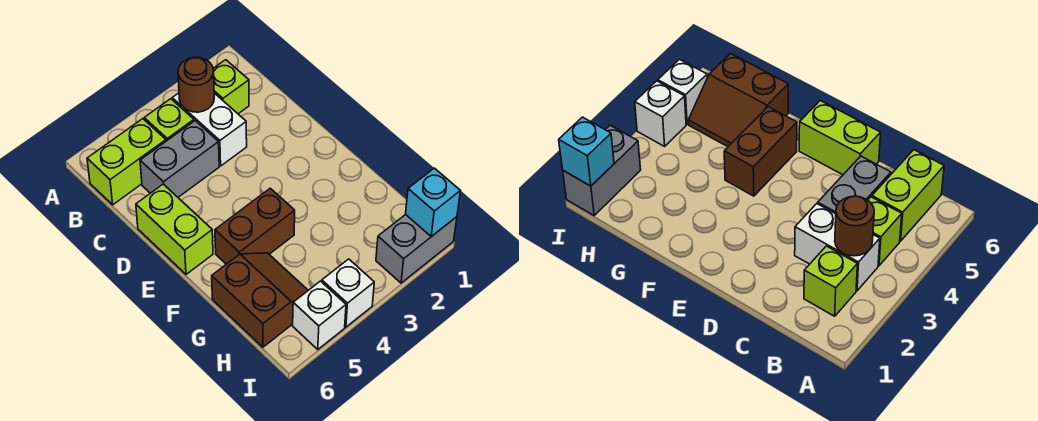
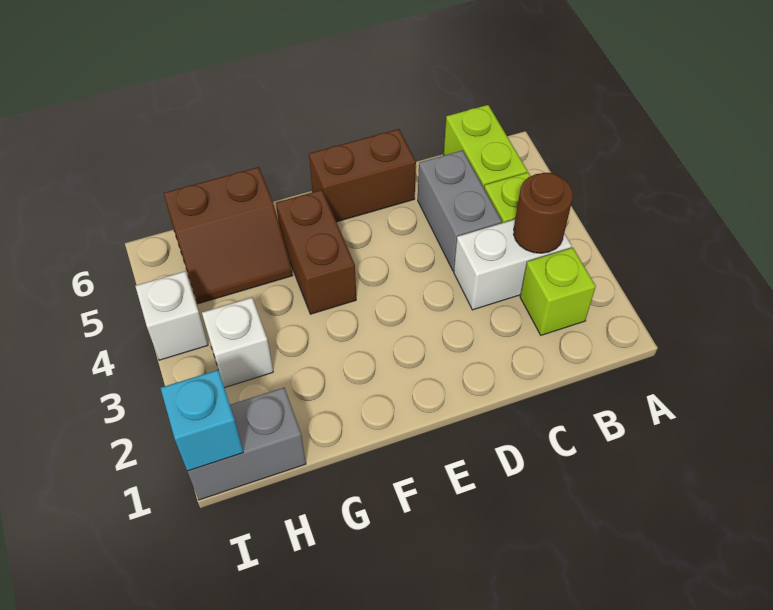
lime 1x2 brick [136,184,213,274] -> brown 1x2 brick [309,129,416,222]
grey 1x2 brick [376,215,457,283] -> grey 1x2 brick turned to [188,388,306,500]
white 1x1 brick [293,281,346,349] -> white 1x1 brick moved to [202,298,273,388]

